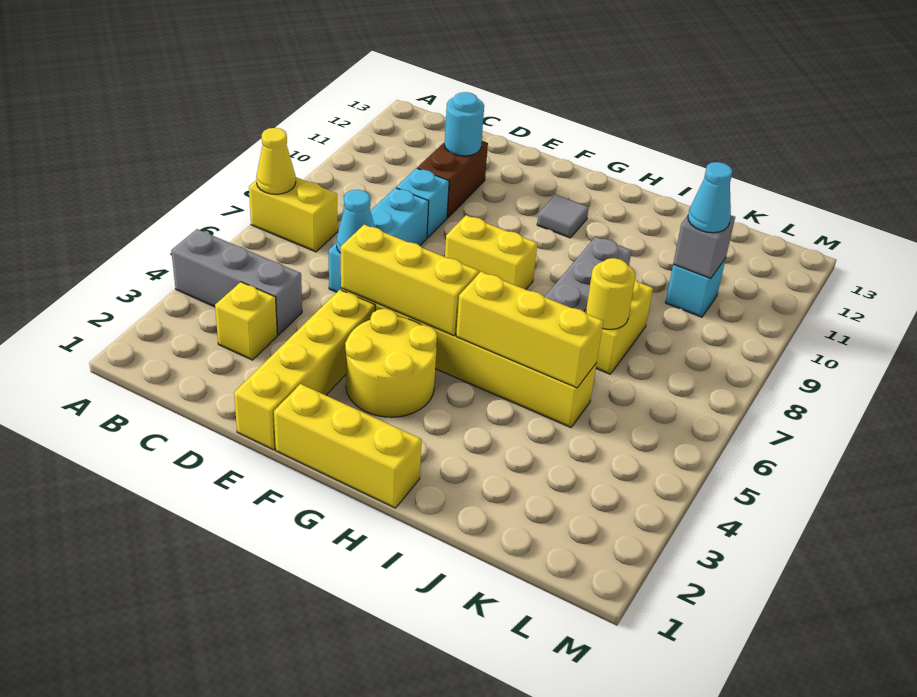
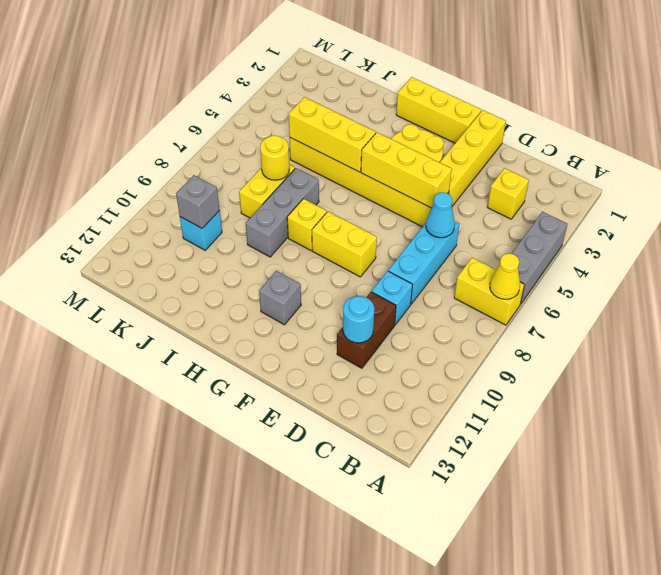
grey 1x3 brick [171,229,302,335] -> grey 1x3 brick turned to [512,212,567,304]
grey 1x1 tile [537,195,589,238] -> grey 1x1 brick [259,271,301,325]
none -> yellow 1x1 brick [287,199,327,250]
cyan 1x1 cone [688,162,733,233] -> none

